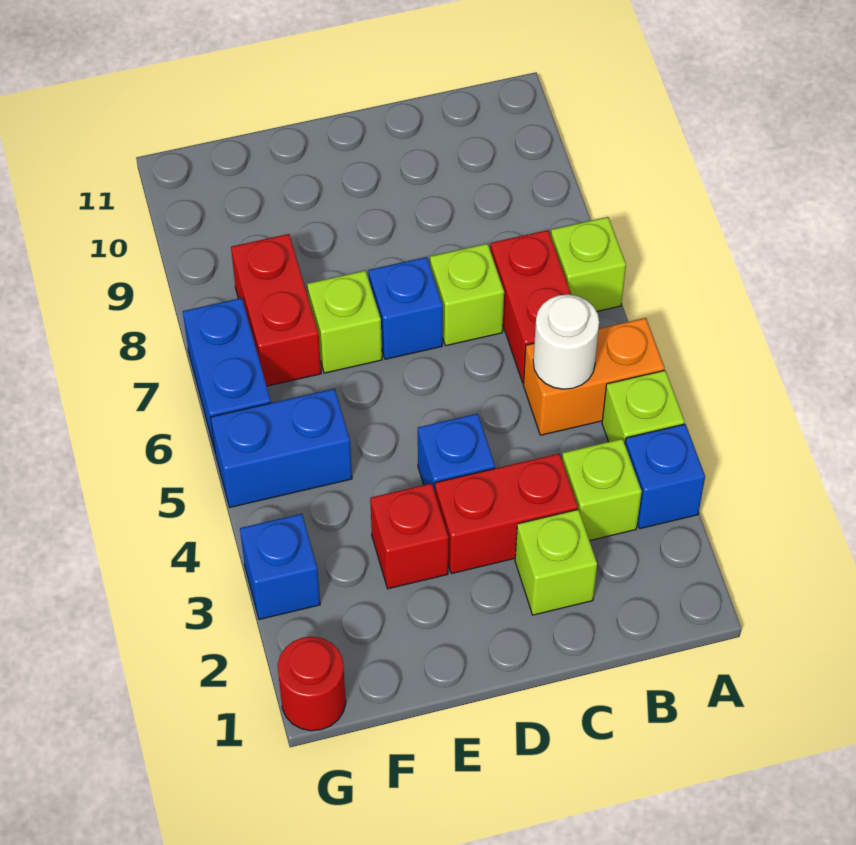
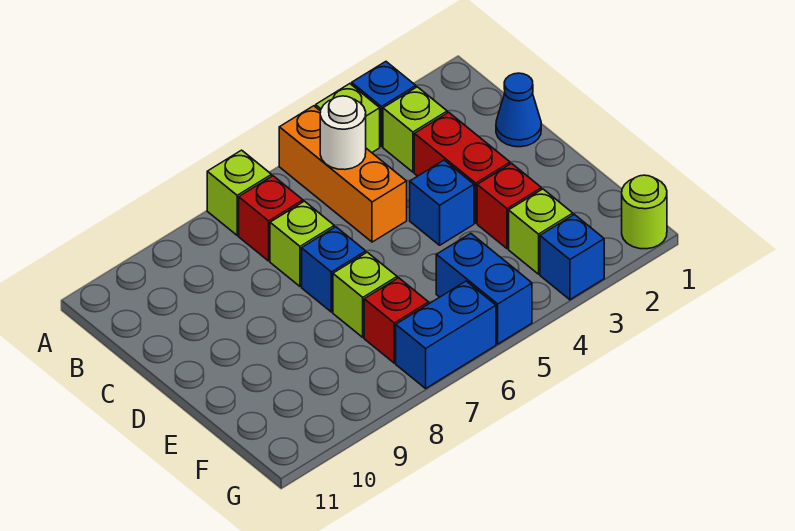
orange 1x2 brick [523,318,665,435] -> orange 1x3 brick [279,106,407,242]
red 1x2 brick [490,230,571,383] -> red 1x1 brick [239,176,303,261]
none -> blue 1x1 cone [496,73,541,147]
lime 1x1 brick [515,509,597,615] -> lime 1x1 brick moved to [509,189,573,274]
red 1x2 brick [231,234,321,386] -> red 1x1 brick [364,278,429,363]
red 1x1 round brick [278,637,346,731] -> lime 1x1 round brick [622,175,667,249]

